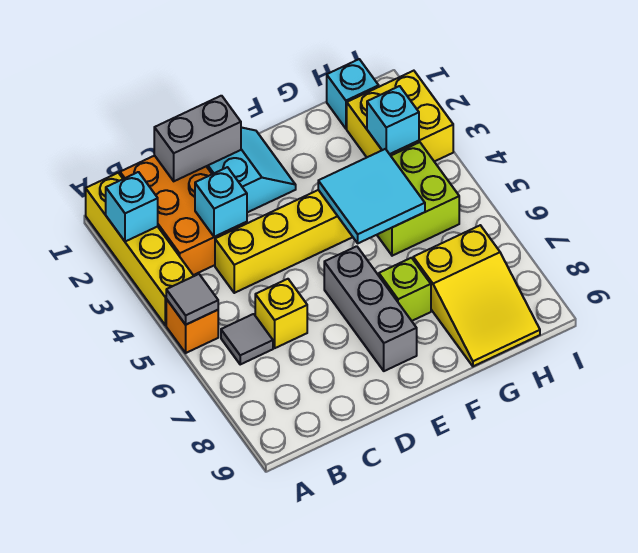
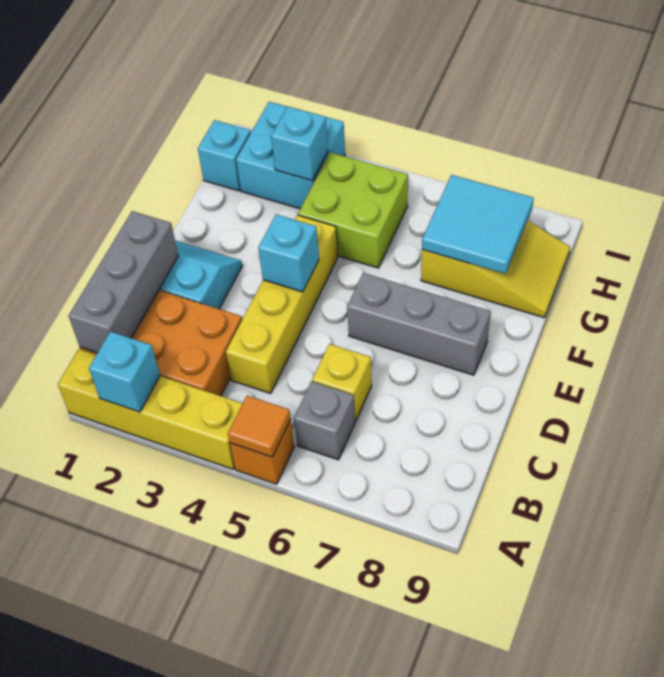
grey 1x1 tile [166,274,218,325] -> orange 1x1 tile [228,396,291,457]
grey 1x1 tile [221,314,273,364] -> grey 1x1 brick [294,381,355,460]
grey 1x2 brick [154,96,241,181] -> grey 1x3 brick [69,211,178,353]
cyan 1x1 brick [195,167,247,237] -> cyan 1x1 brick moved to [258,214,319,292]
cyan 2x2 tile [318,149,425,243] -> cyan 2x2 tile moved to [422,175,534,274]
lime 1x1 brick [379,258,431,321] -> none
yellow 2x2 brick [347,71,453,162] -> cyan 2x2 brick [236,102,345,209]

